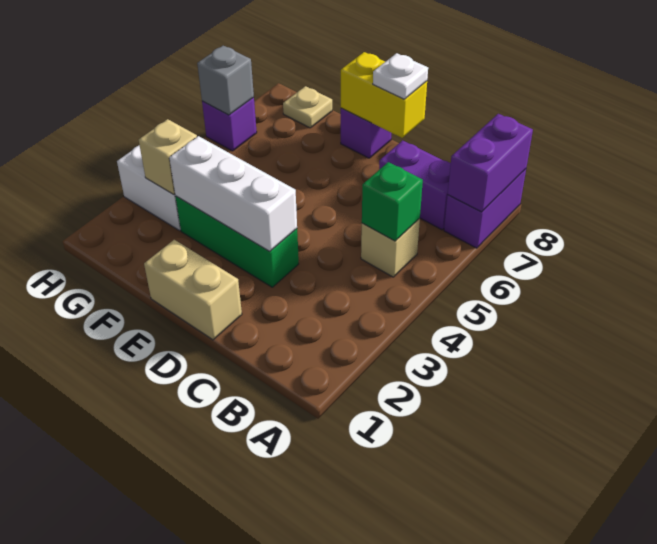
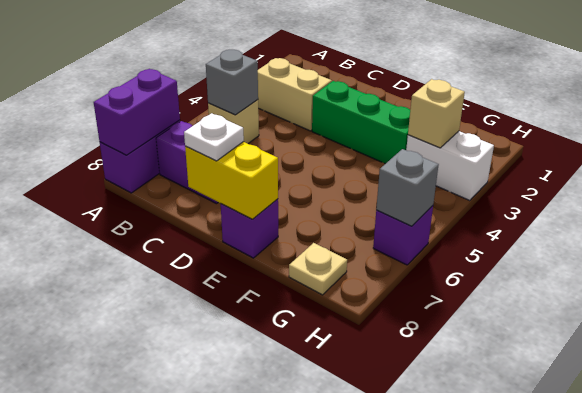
green 1x1 brick [362,162,423,241] -> grey 1x1 brick [206,50,258,115]
tan 1x2 brick [144,240,242,340] -> tan 1x2 brick moved to [258,58,332,131]
white 1x3 brick [169,136,297,251] -> none

